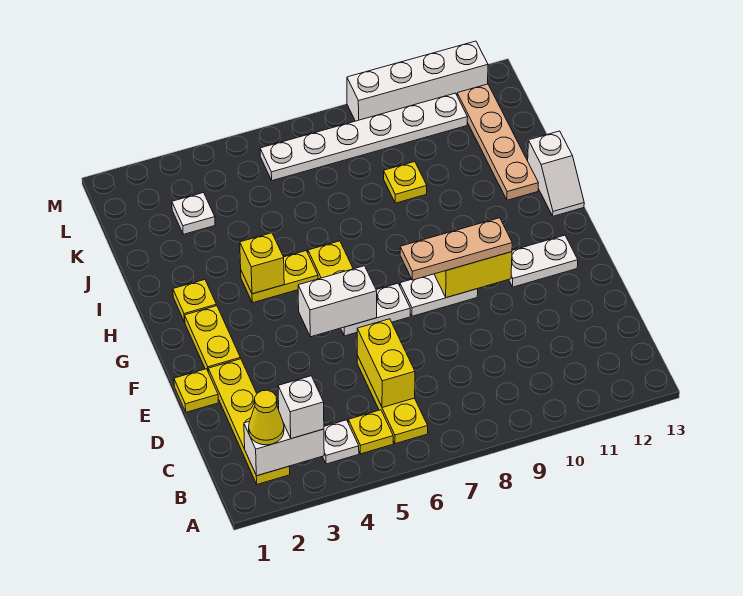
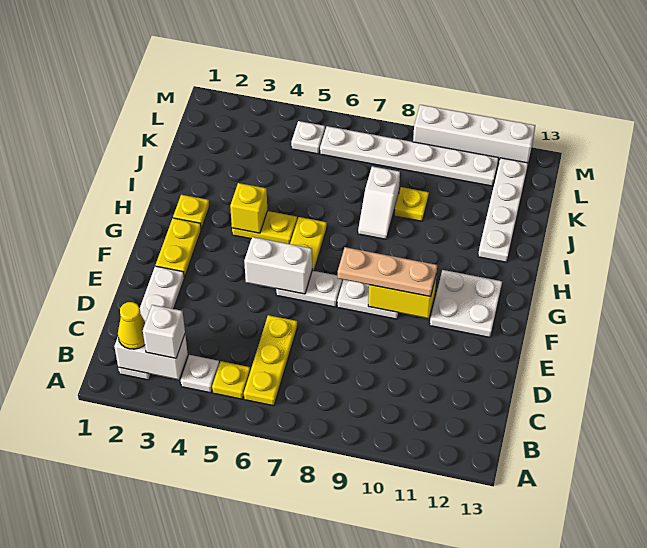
yellow 1x4 plate [208,359,290,484] -> white 1x4 plate [118,266,184,380]
yellow 1x2 brick [357,319,415,408] -> none
yellow 1x1 plate [174,369,218,412] -> none
white 1x2 plate [509,235,578,287] -> white 2x2 plate [430,270,502,338]
white 1x2 slope [528,131,584,216] -> white 1x2 slope moved to [358,166,400,239]
tan 1x4 plate [457,84,538,200] -> white 1x4 plate [478,158,528,262]
white 1x1 plate [172,193,215,234] -> white 1x1 plate moved to [291,121,325,154]

